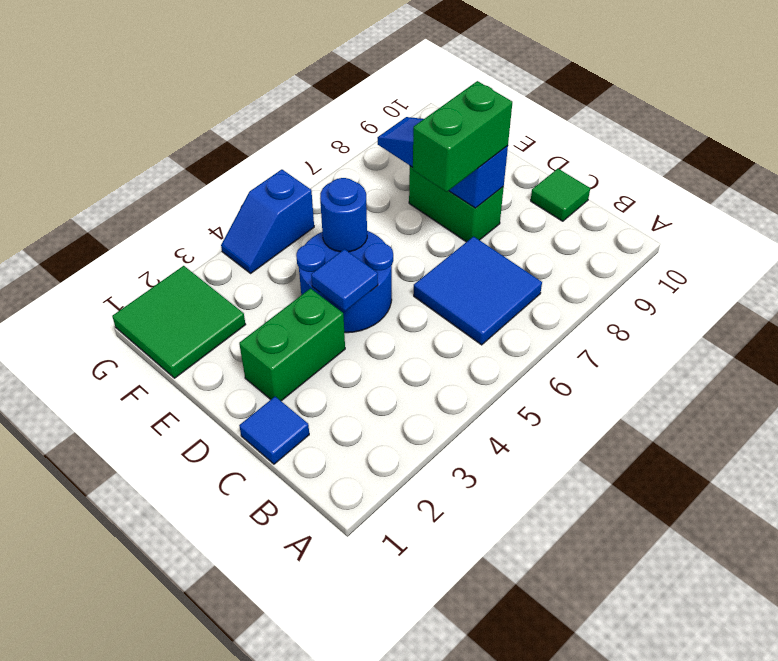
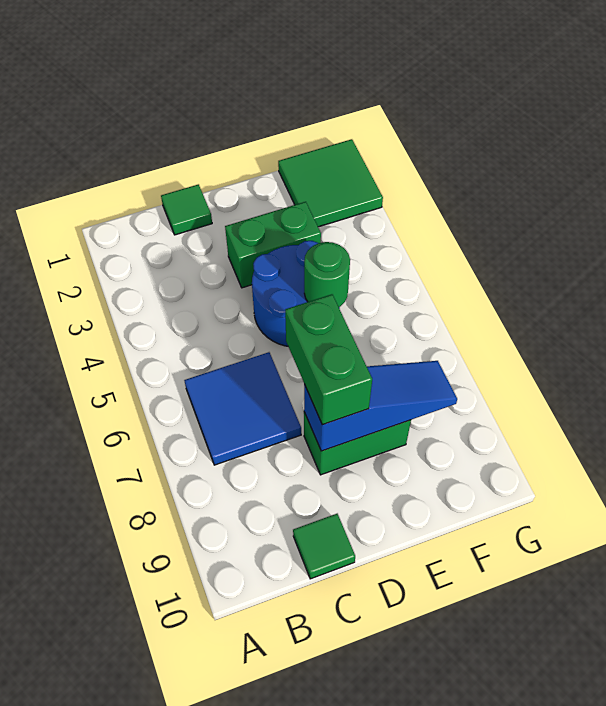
blue 1x1 tile [239,396,309,464] -> green 1x1 tile [161,184,212,235]
green 1x2 brick [239,289,345,401] -> green 1x2 brick turned to [225,202,321,288]
blue 1x1 tile [311,249,378,311] -> none
blue 1x1 round brick [320,178,367,252] -> green 1x1 round brick [304,242,350,307]
blue 1x2 slope [221,169,314,273] -> none

